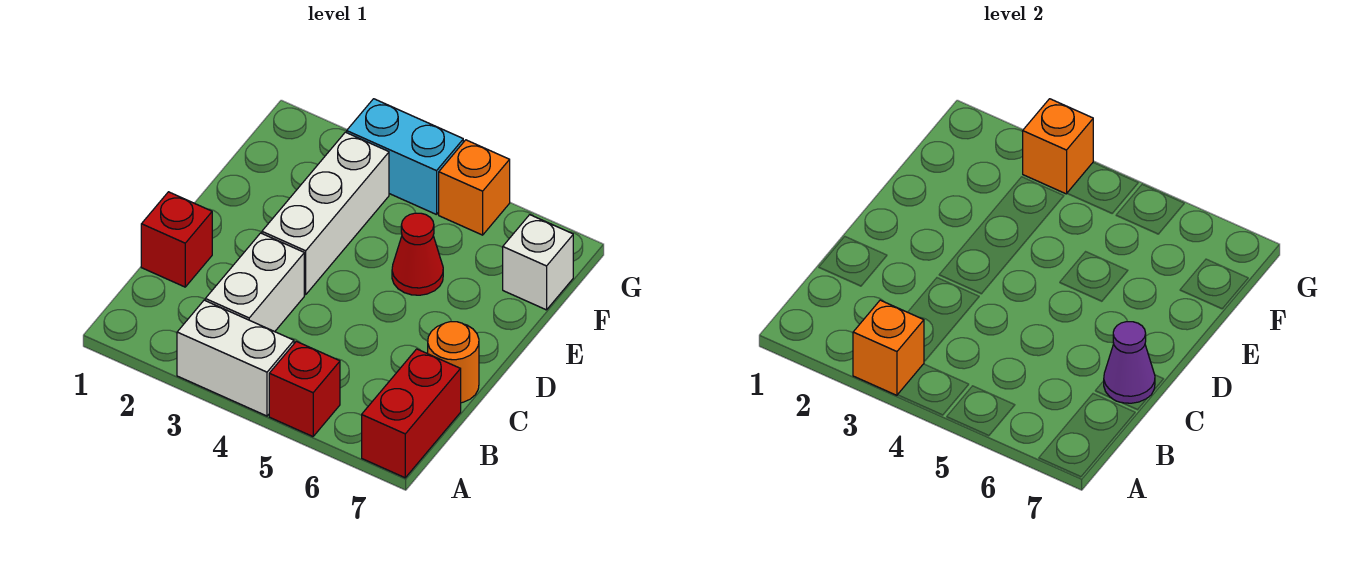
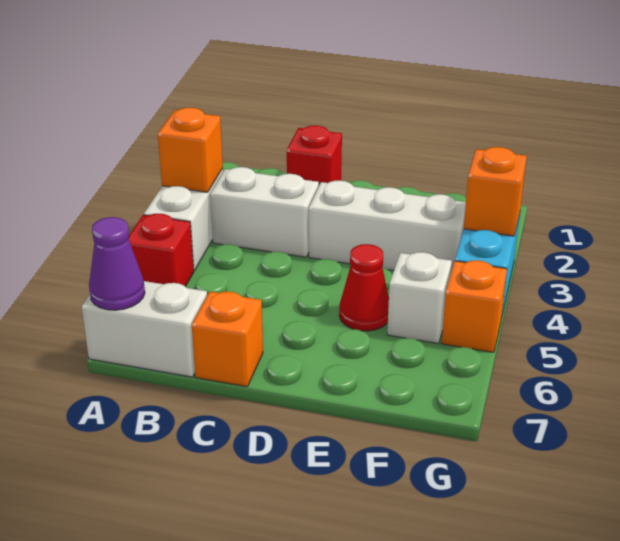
red 1x2 brick [362,349,461,478] -> white 1x2 brick [82,281,207,377]
orange 1x1 round brick [428,322,479,403] -> orange 1x1 brick [192,292,263,387]
purple 1x1 cone [1104,322,1155,403] -> purple 1x1 cone moved to [89,217,145,310]
white 1x1 brick [503,215,573,310] -> white 1x1 brick moved to [387,252,452,344]

